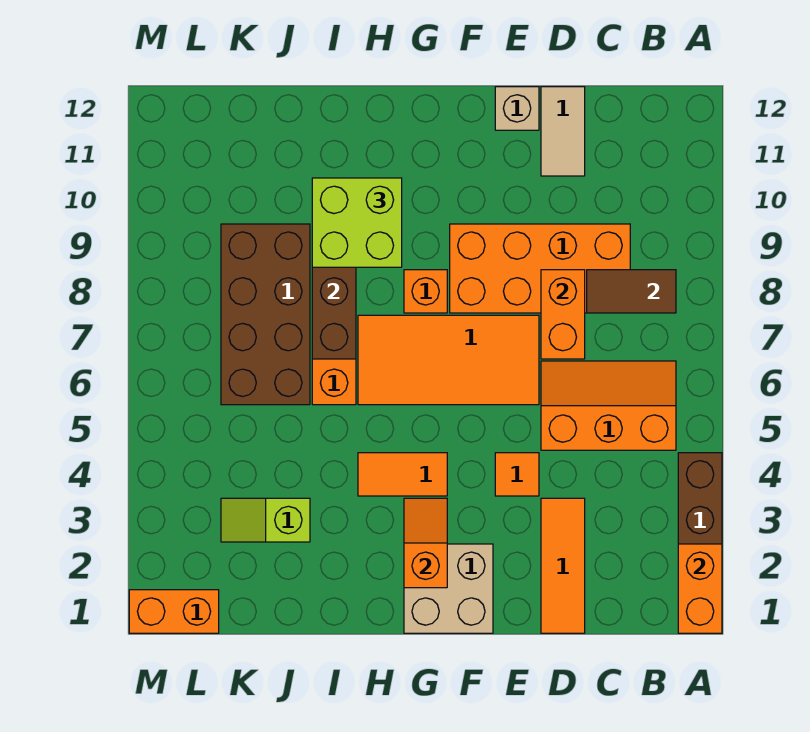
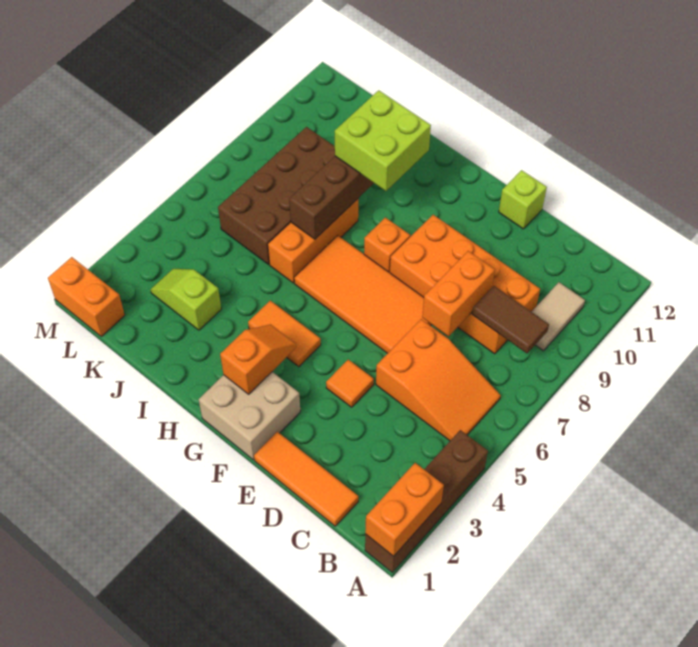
orange 2x3 slope [541,361,676,450] -> orange 2x3 slope turned to [376,319,501,441]
orange 1x3 tile [541,498,585,633] -> orange 1x3 tile turned to [254,432,358,526]
tan 1x2 tile [541,87,585,176] -> tan 1x2 tile moved to [532,282,585,351]
tan 1x1 brick [495,87,539,130] -> lime 1x1 brick [499,170,547,229]

